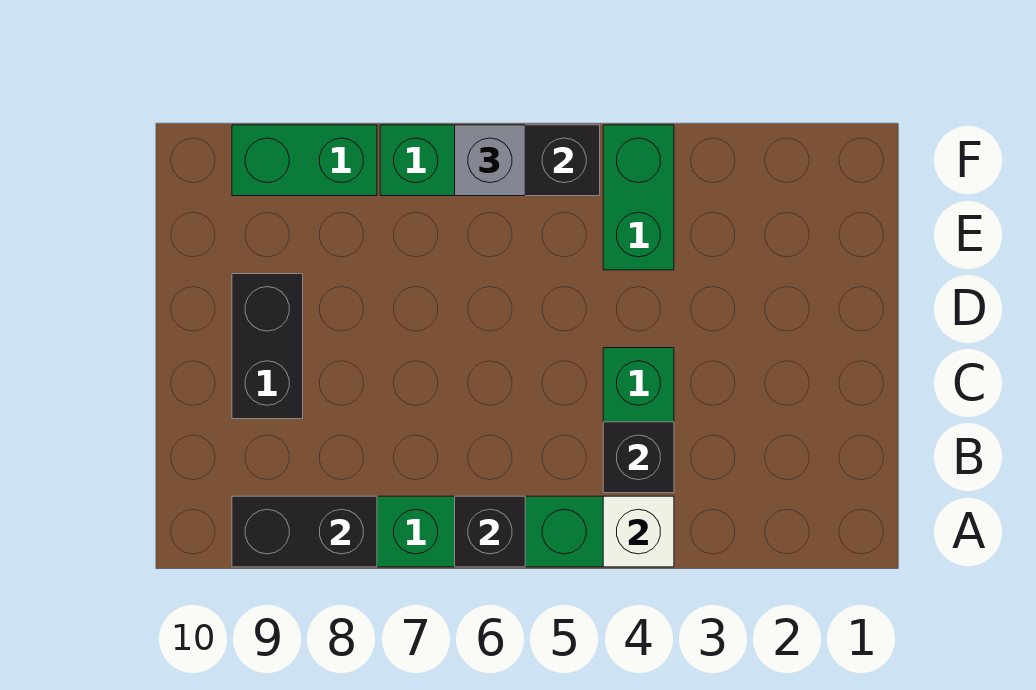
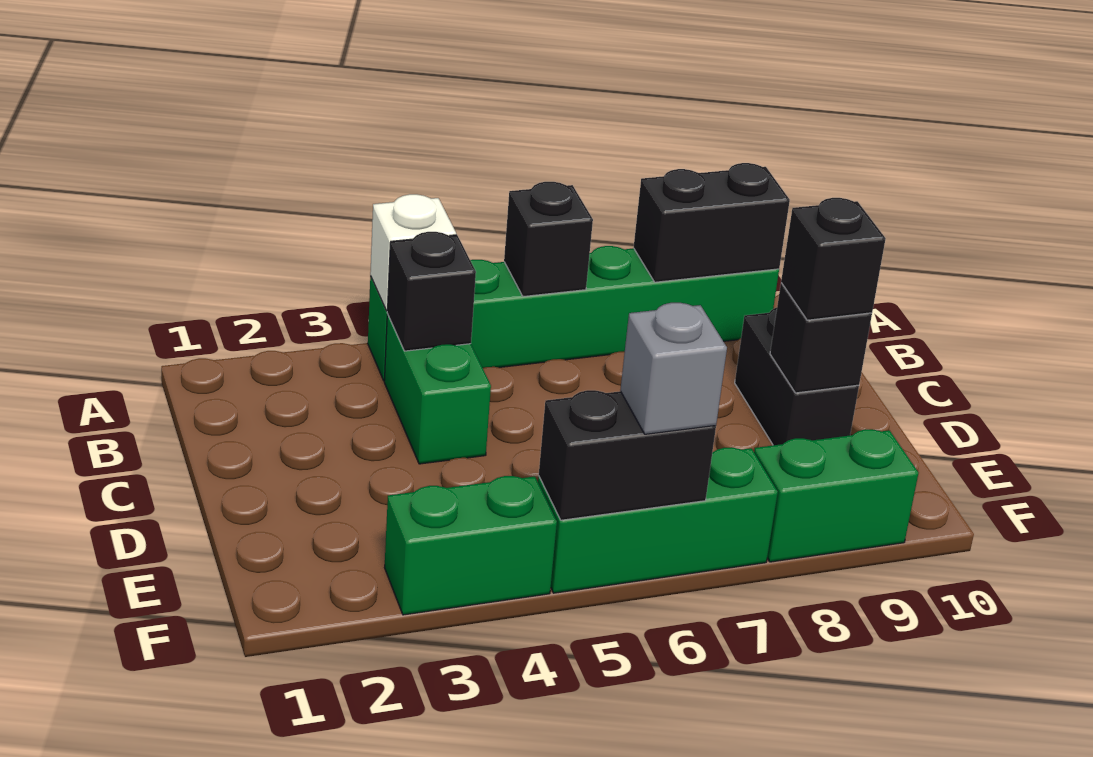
none -> black 1x1 brick [770,283,872,393]
none -> black 1x1 brick [781,198,886,320]
green 1x2 brick [603,125,674,270] -> green 1x2 brick turned to [385,476,557,615]

